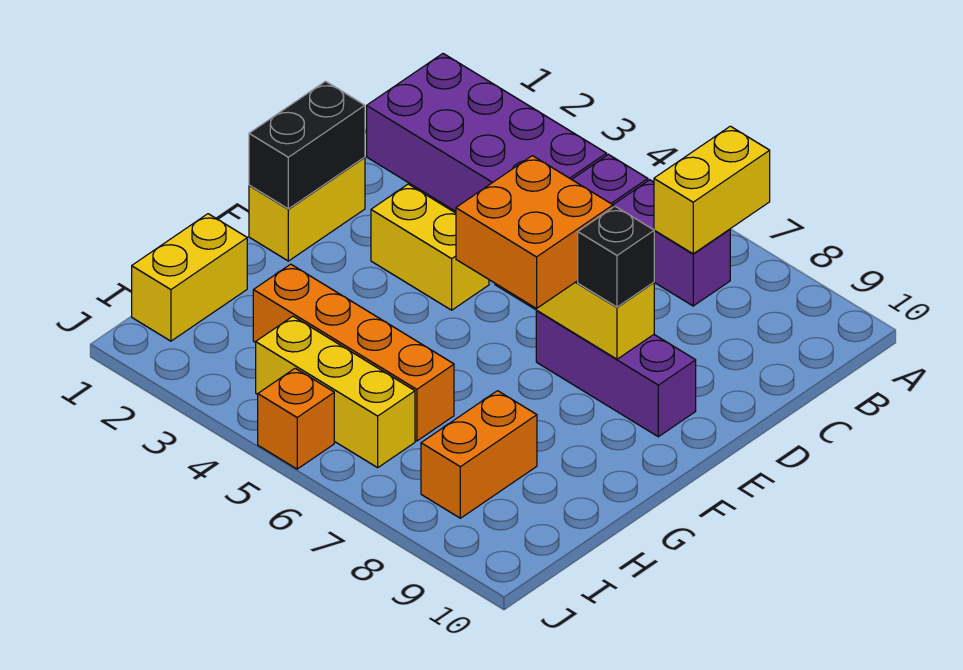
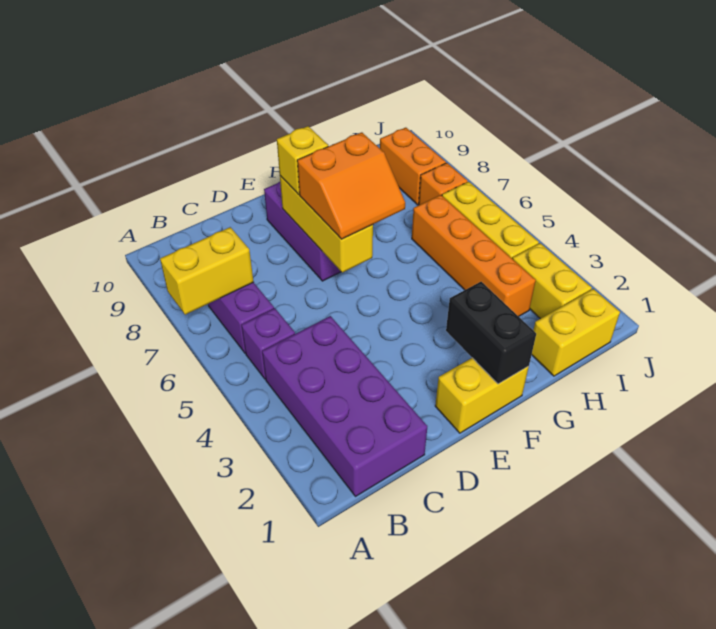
black 1x2 brick [249,81,365,209] -> black 1x2 brick turned to [446,282,536,384]
yellow 1x2 brick [371,184,489,310] -> yellow 1x2 brick moved to [513,243,592,319]
orange 2x2 brick [456,156,613,308] -> orange 2x2 slope [297,132,405,239]
black 1x1 brick [578,206,654,307] -> yellow 1x1 brick [277,126,328,195]
orange 1x2 brick [421,391,537,518] -> orange 1x2 brick turned to [380,128,446,205]
orange 1x1 brick [258,368,334,469] -> orange 1x1 brick moved to [419,163,468,205]

